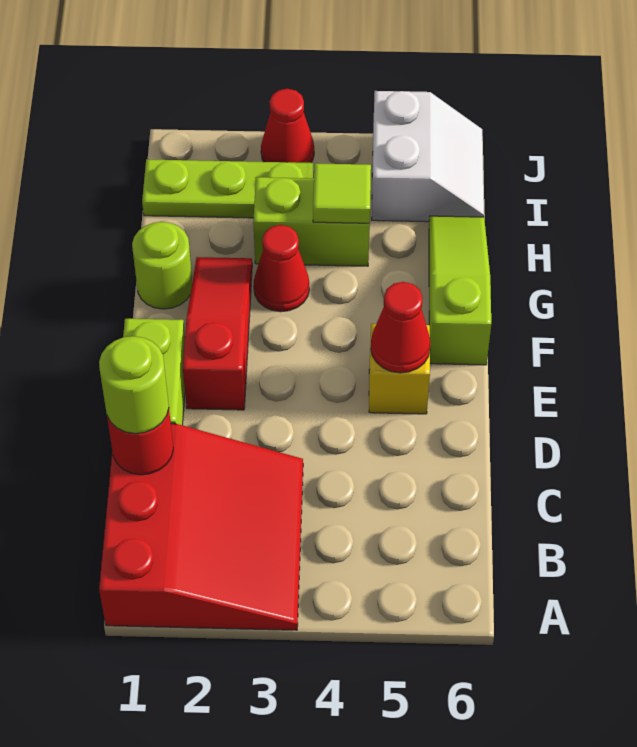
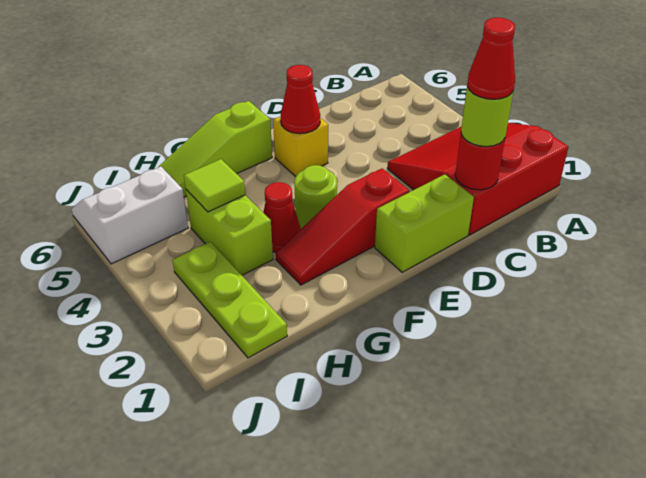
lime 1x1 round brick [132,222,192,309] -> lime 1x1 round brick moved to [294,165,337,229]
red 1x1 cone [261,89,314,163] -> red 1x1 cone moved to [467,18,515,99]

